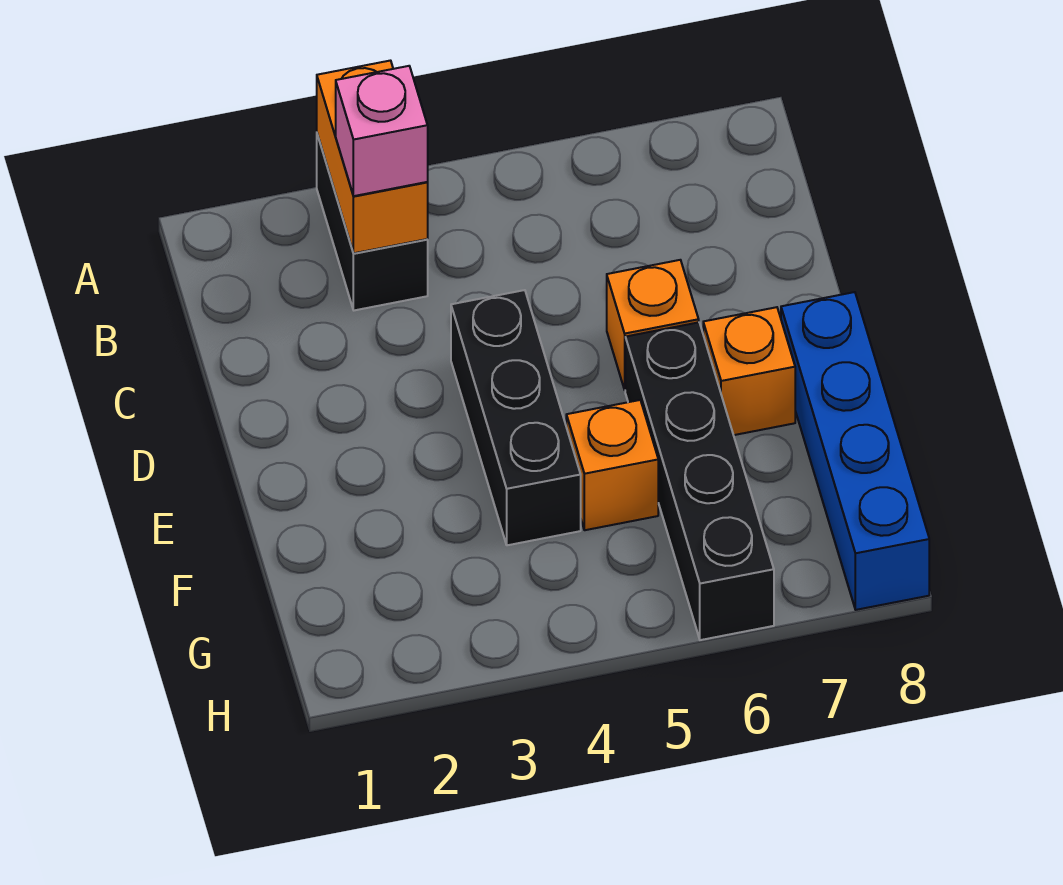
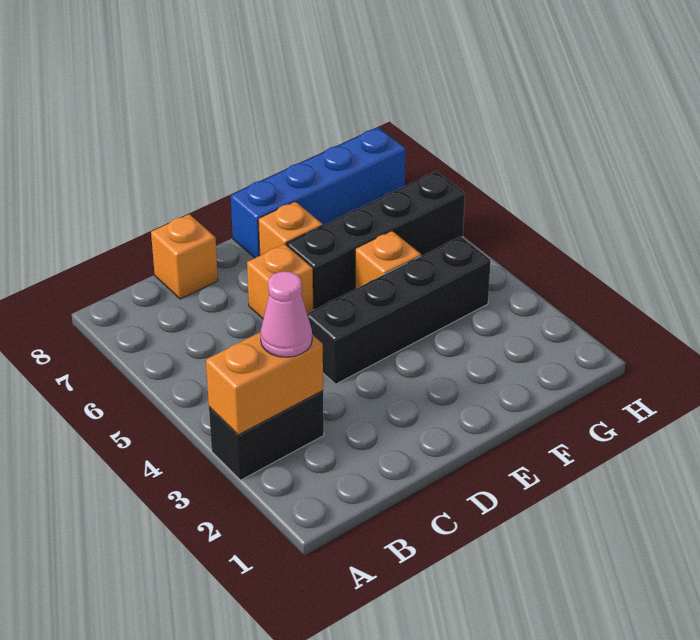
pink 1x1 brick [336,66,428,196] -> pink 1x1 cone [260,271,312,357]
none -> orange 1x1 brick [151,214,218,299]
black 1x3 brick [451,290,581,545] -> black 1x4 brick [307,236,491,384]

